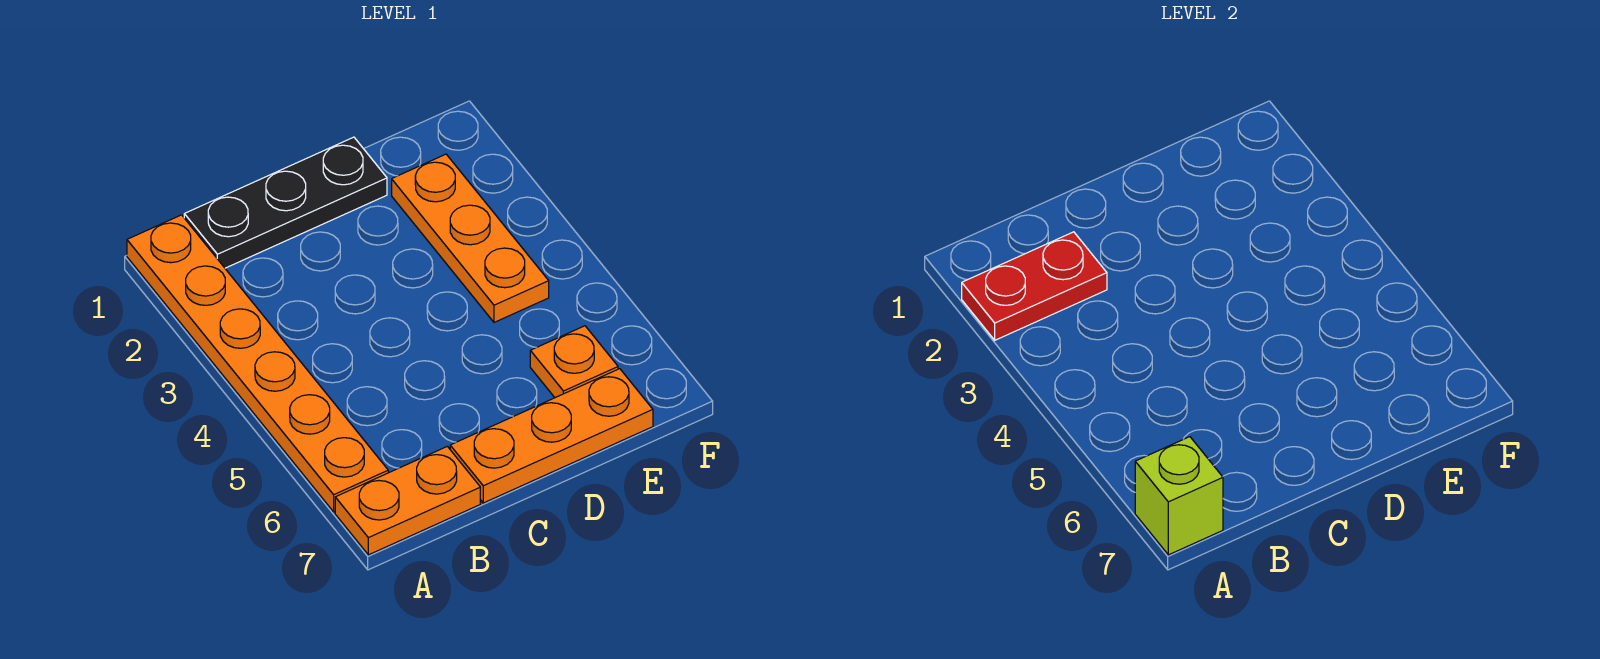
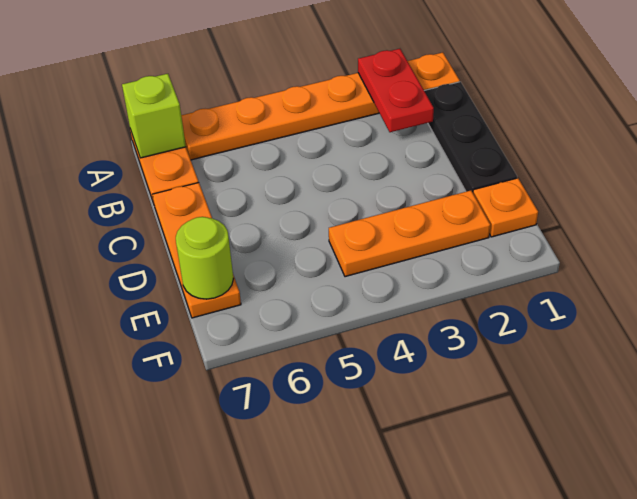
orange 1x1 plate [530,326,618,398] -> orange 1x1 plate moved to [473,178,538,237]
none -> lime 1x1 round brick [176,217,233,299]

